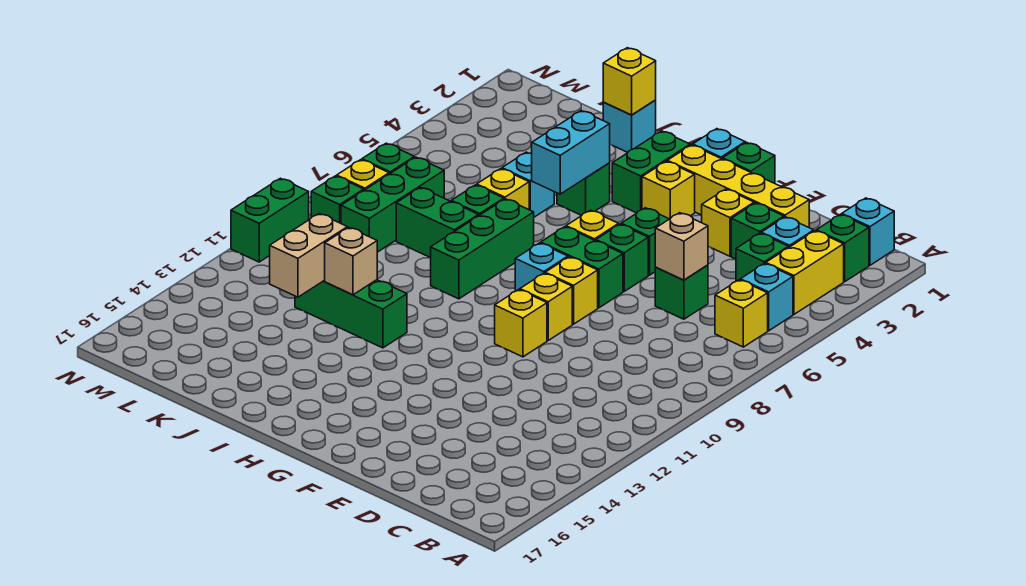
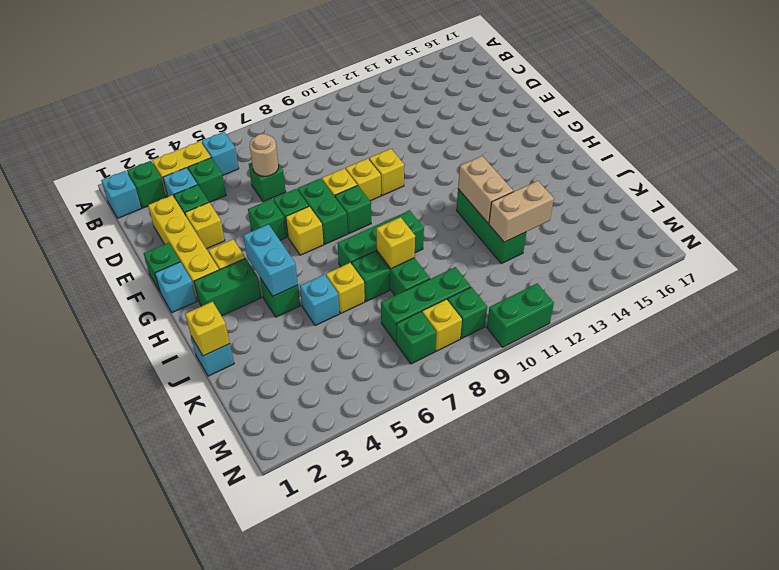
yellow 1x1 brick [715,280,768,347] -> yellow 1x1 brick moved to [376,217,415,269]
tan 1x1 brick [655,213,708,280] -> tan 1x1 round brick [250,134,279,176]
cyan 1x1 brick [515,243,568,291] -> green 1x1 brick [335,185,371,234]
cyan 1x2 brick [532,111,610,194] -> cyan 1x2 brick turned to [243,224,298,296]
tan 1x1 brick [325,228,377,295] -> tan 1x2 brick [458,156,513,223]

